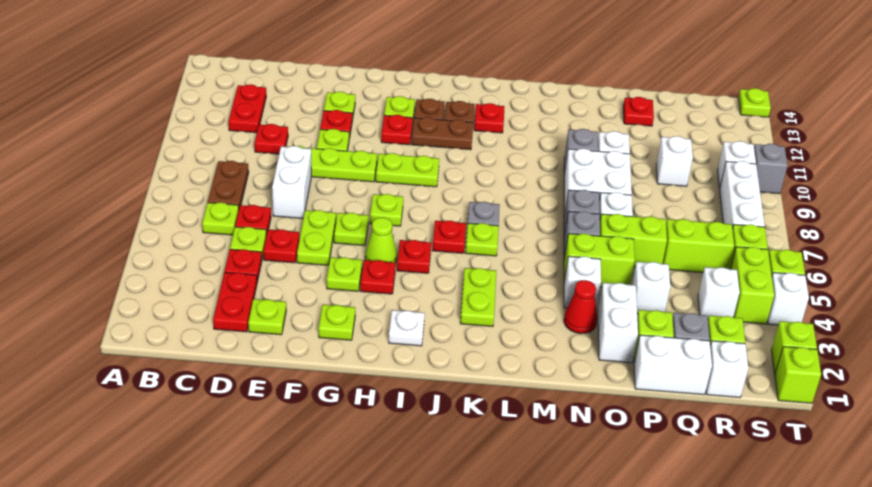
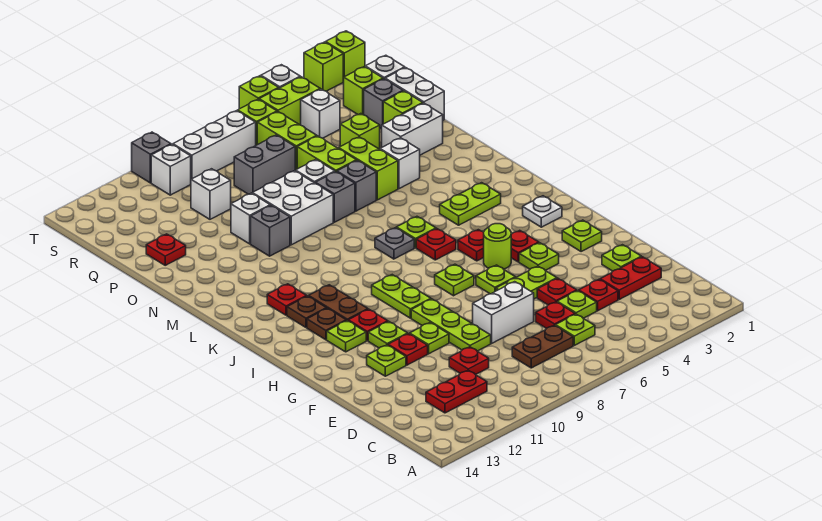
lime 1x1 cone [365,217,397,262] -> lime 1x1 round brick [484,224,511,269]
red 1x1 cone [564,280,597,334] -> none
white 1x1 brick [632,262,670,314] -> lime 1x1 brick [340,114,380,149]
none -> grey 1x2 brick [234,135,295,194]
lime 1x1 plate [738,88,771,117] -> lime 1x1 plate moved to [368,321,408,348]

